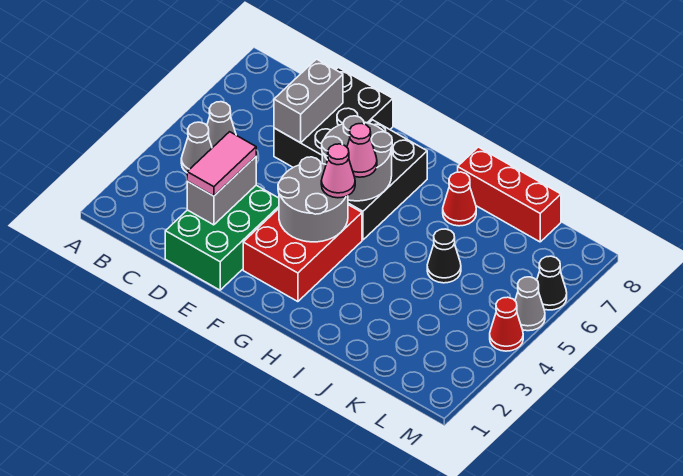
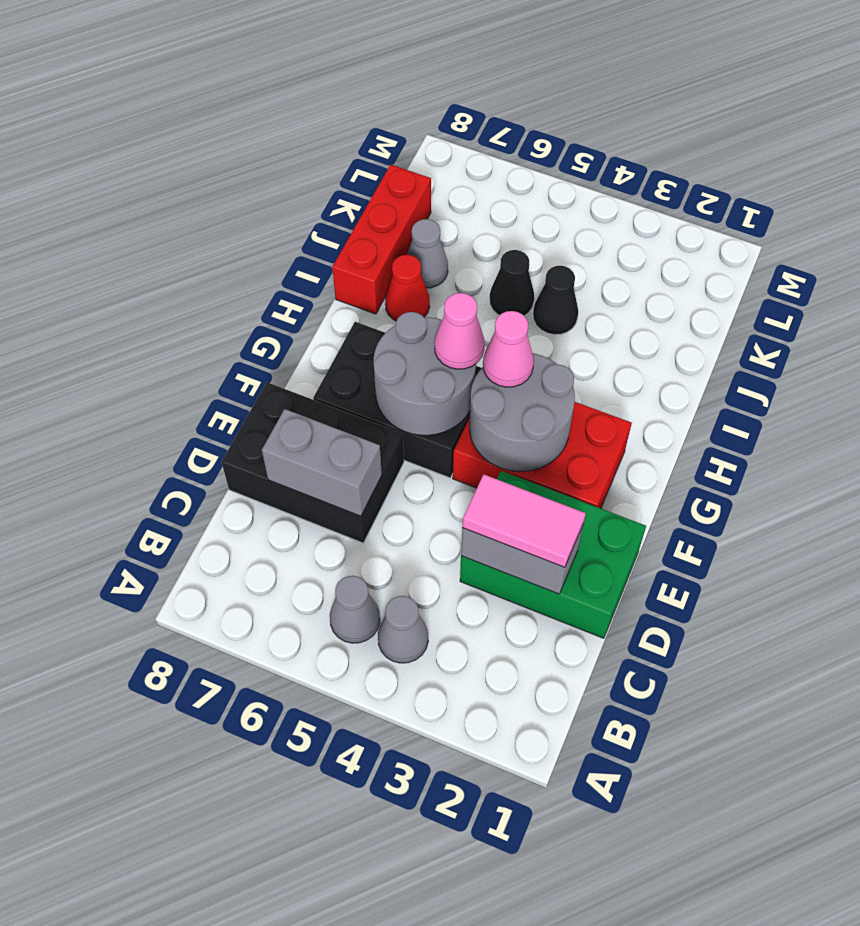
red 1x1 cone [490,297,523,351] -> none
grey 1x1 cone [515,277,545,331] -> grey 1x1 cone moved to [407,219,448,288]
black 1x1 cone [537,256,567,310] -> black 1x1 cone moved to [533,266,578,335]

